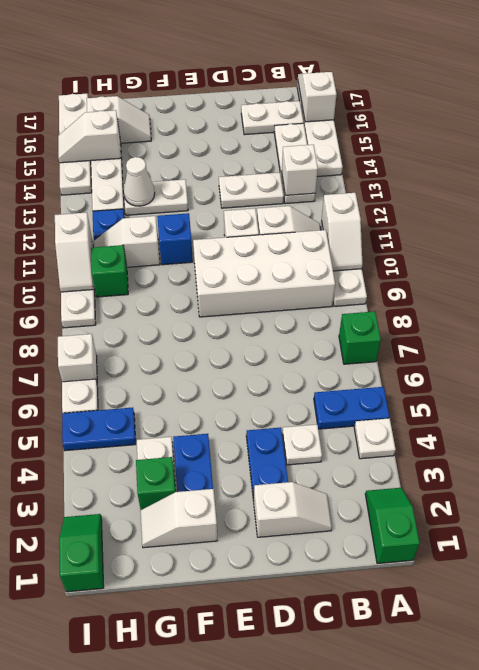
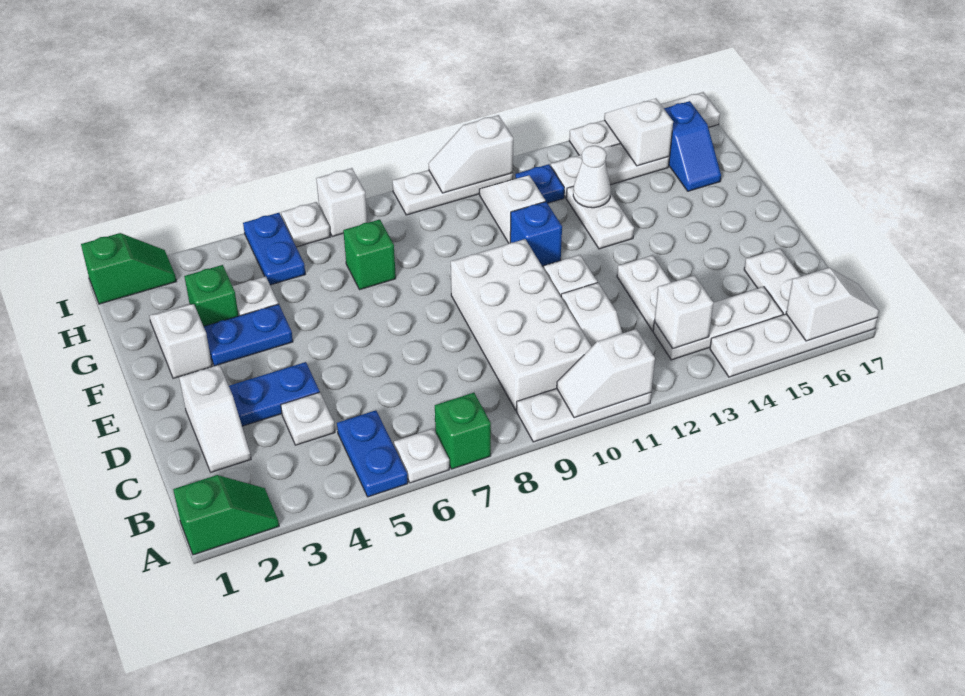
white 1x1 plate [354,418,396,459] -> white 1x1 plate moved to [394,429,449,483]
white 1x2 slope [87,96,151,143] -> blue 1x2 slope [664,101,721,191]
green 1x1 brick [91,245,128,297] -> green 1x1 brick moved to [343,219,396,290]

